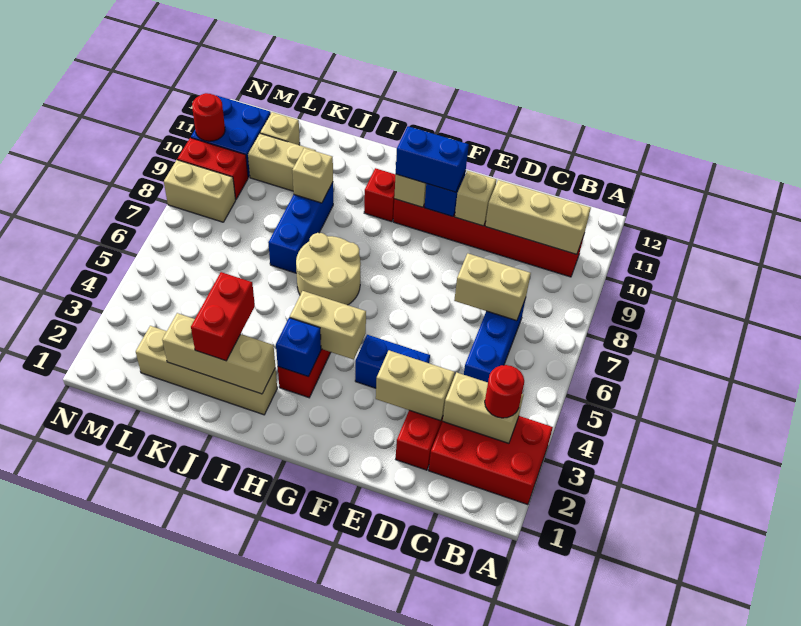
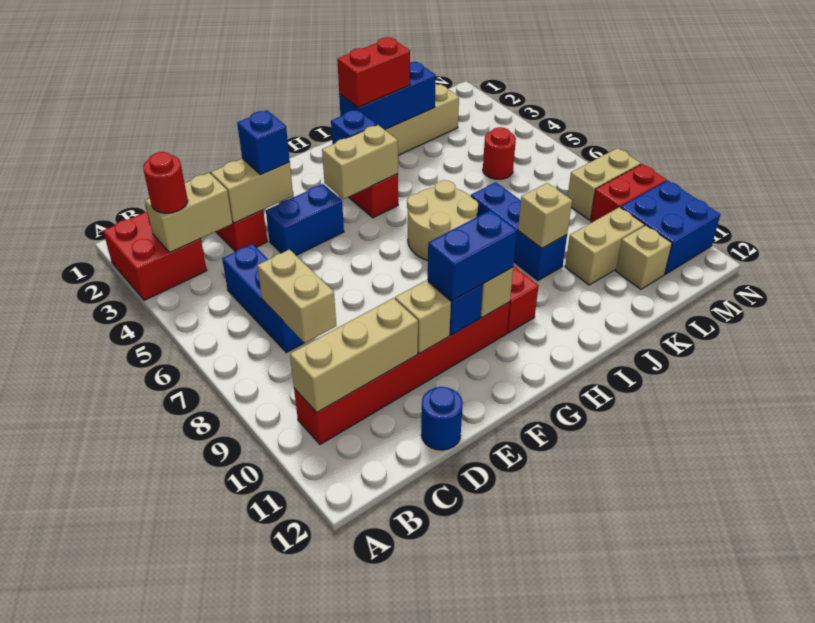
red 2x3 brick [429,416,553,505] -> red 2x2 brick [103,211,207,300]
tan 1x2 brick [454,254,531,321] -> tan 1x2 brick turned to [257,249,336,343]
none -> blue 1x1 round brick [421,387,463,450]
none -> blue 1x1 brick [237,110,290,175]
tan 1x3 brick [162,313,275,394] -> blue 1x3 brick [339,62,436,130]
red 1x2 brick [191,272,255,361] -> red 1x2 brick turned to [337,37,410,107]
red 1x1 round brick [192,93,225,141] -> red 1x1 round brick moved to [483,127,516,180]

